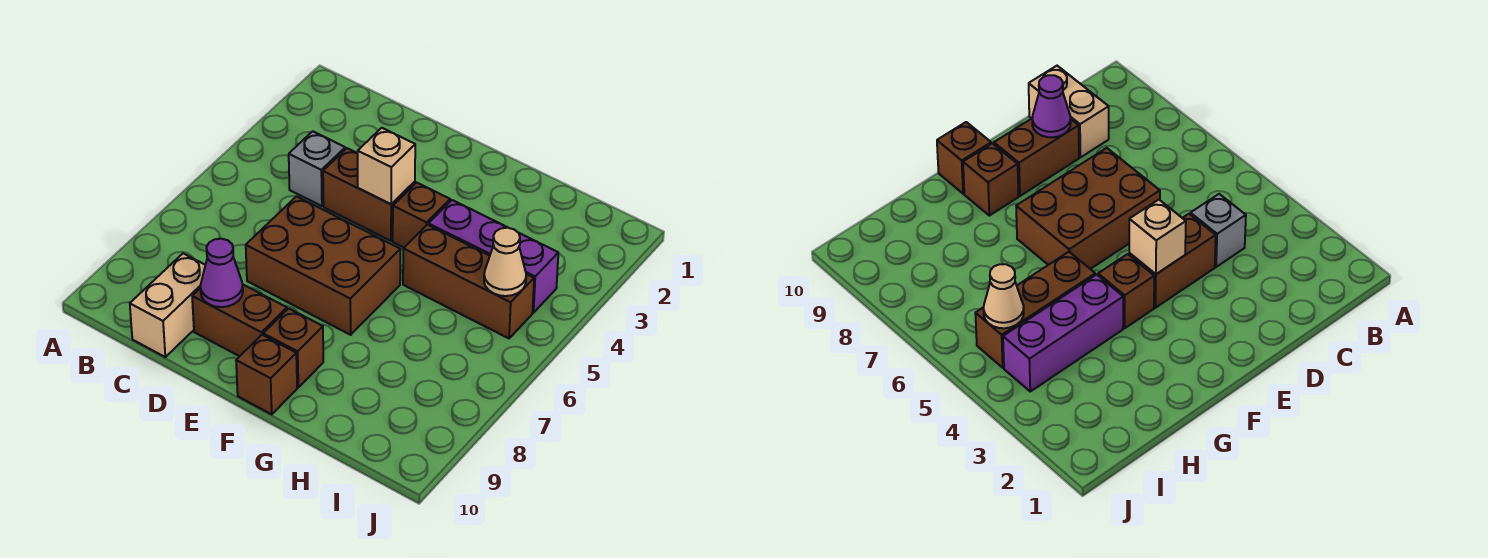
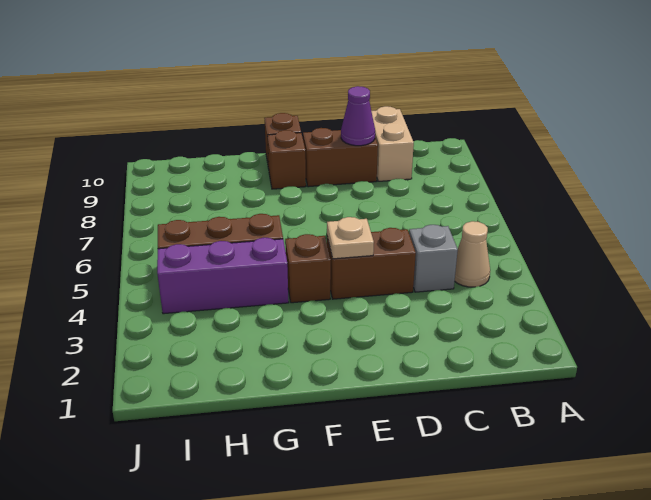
brown 2x3 brick [246,197,400,335] -> none
tan 1x1 brick [358,128,415,204] -> tan 1x1 plate [327,217,374,259]
tan 1x1 cone [484,228,526,296] -> tan 1x1 cone moved to [455,221,490,287]

